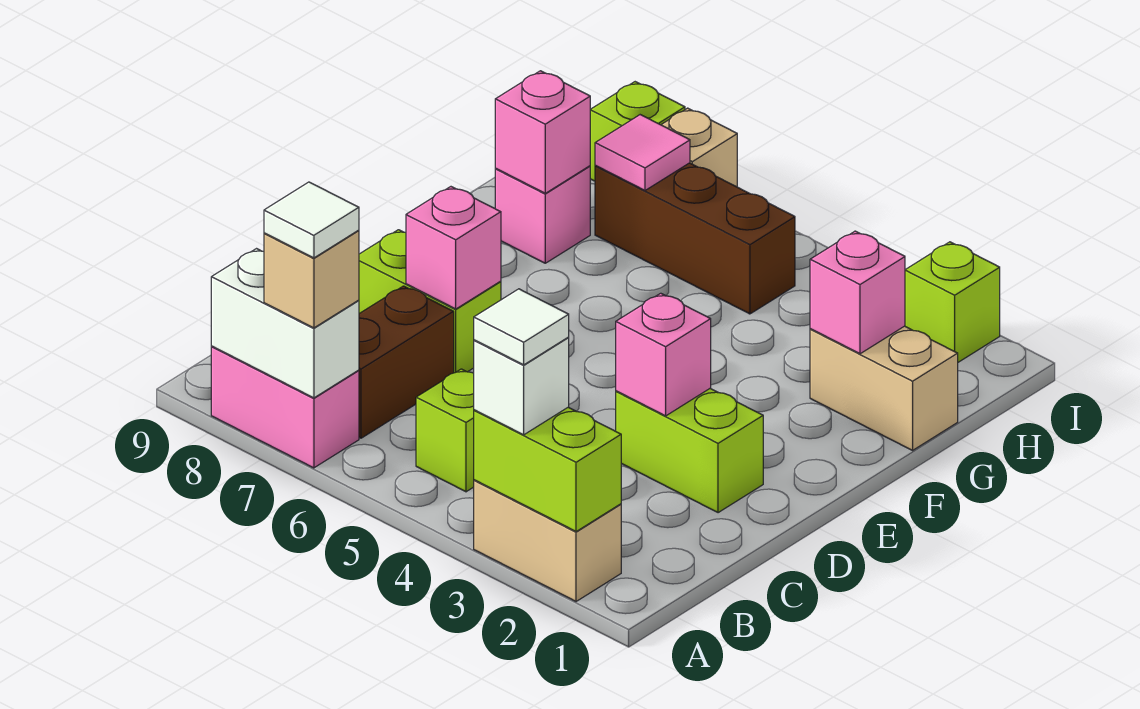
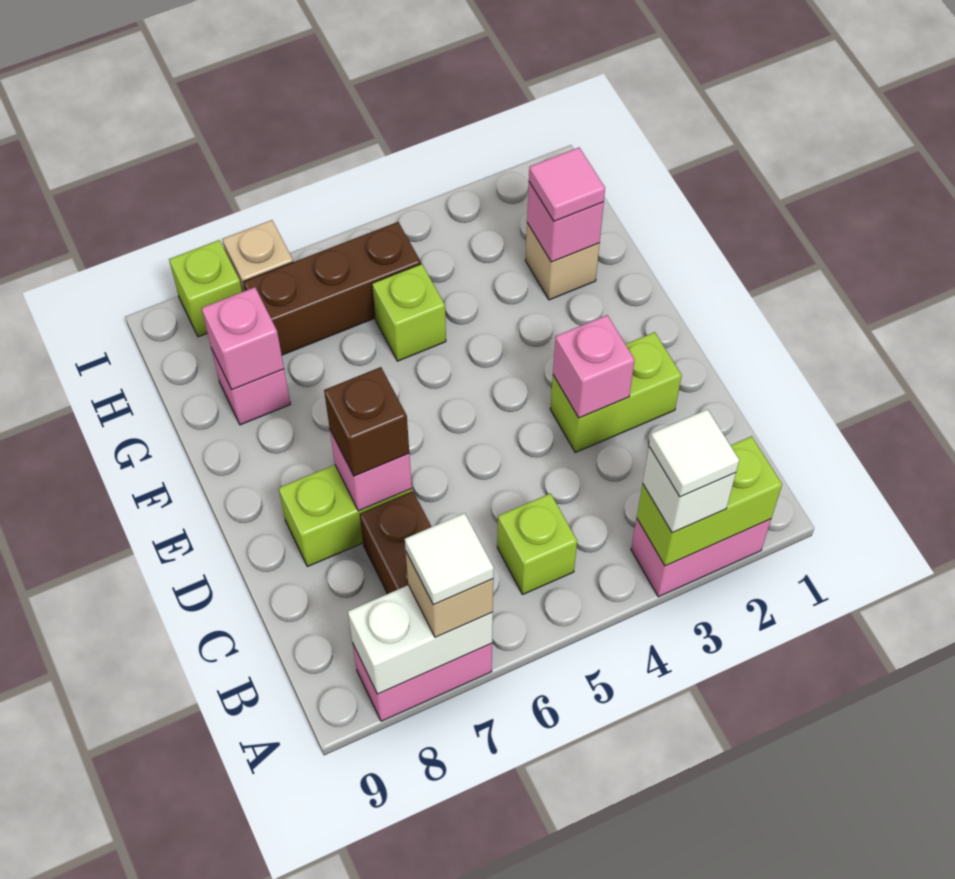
tan 1x2 brick [474,480,621,601] -> pink 1x2 brick [631,519,771,597]
none -> brown 1x1 brick [324,367,409,476]
tan 1x2 brick [810,326,958,450] -> tan 1x1 brick [525,223,600,300]
pink 1x1 tile [595,115,690,190] -> pink 1x1 tile moved to [529,148,605,221]
lime 1x1 brick [905,242,1000,362] -> lime 1x1 brick moved to [372,264,446,361]

